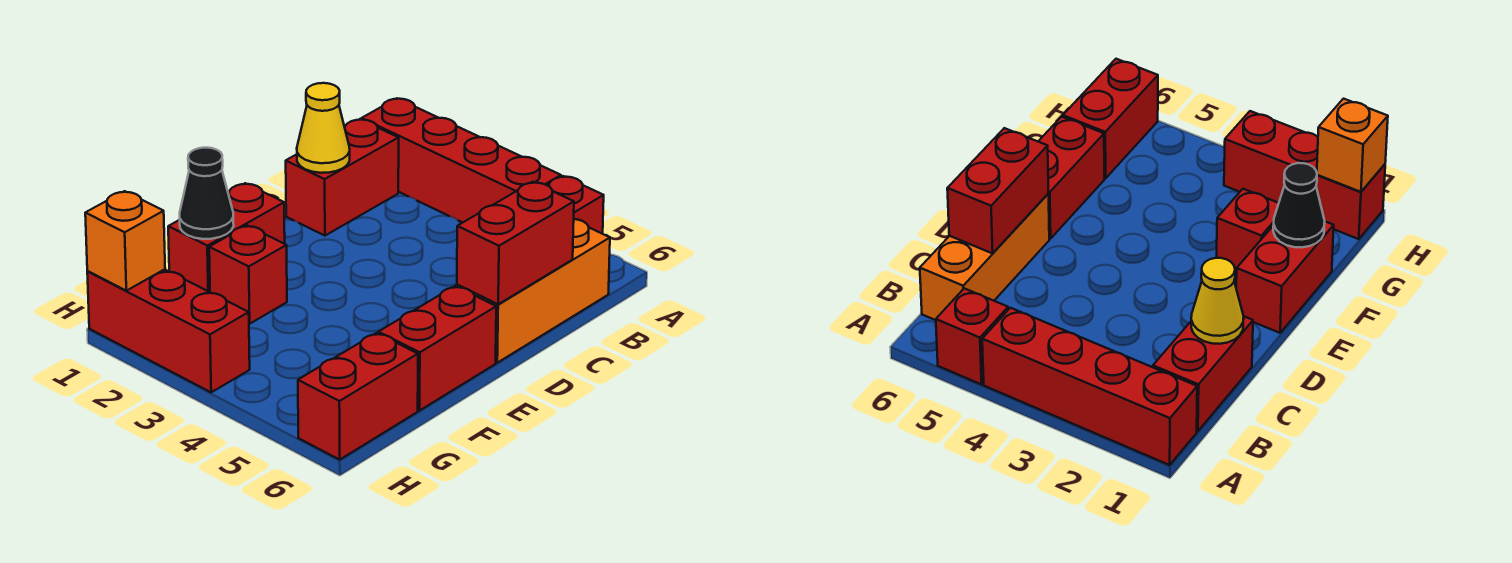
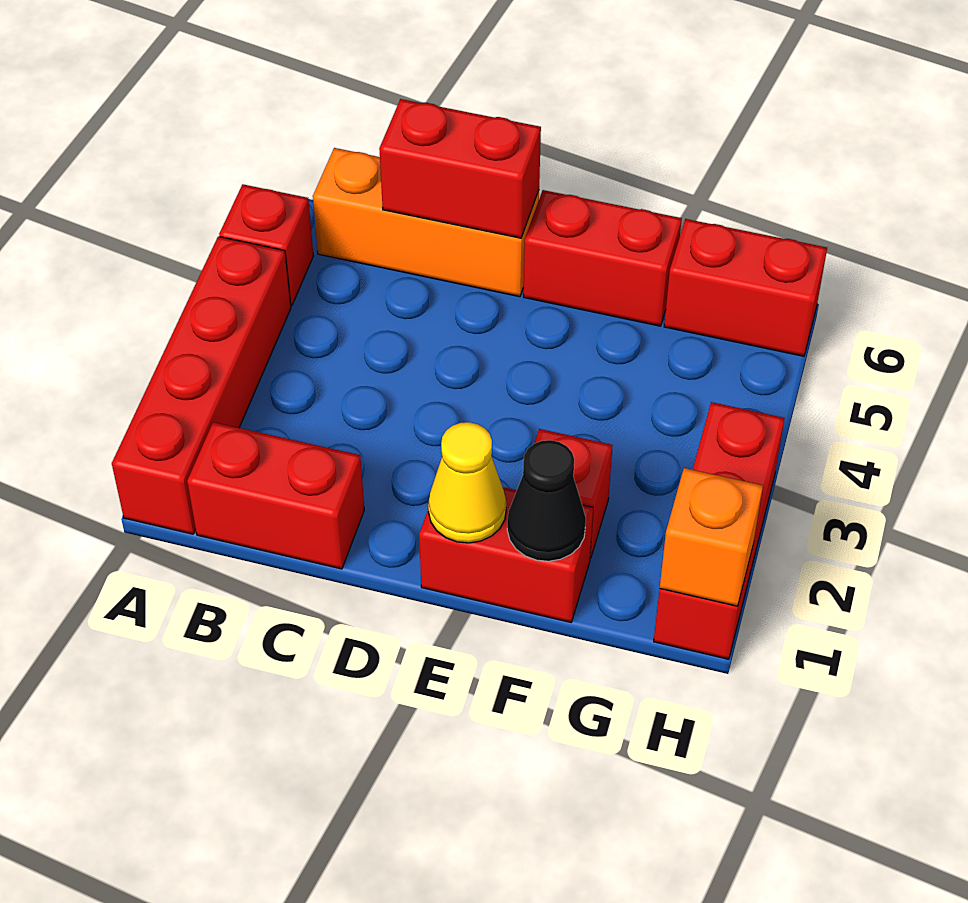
yellow 1x1 cone [297,83,350,173] -> yellow 1x1 cone moved to [428,422,506,543]

